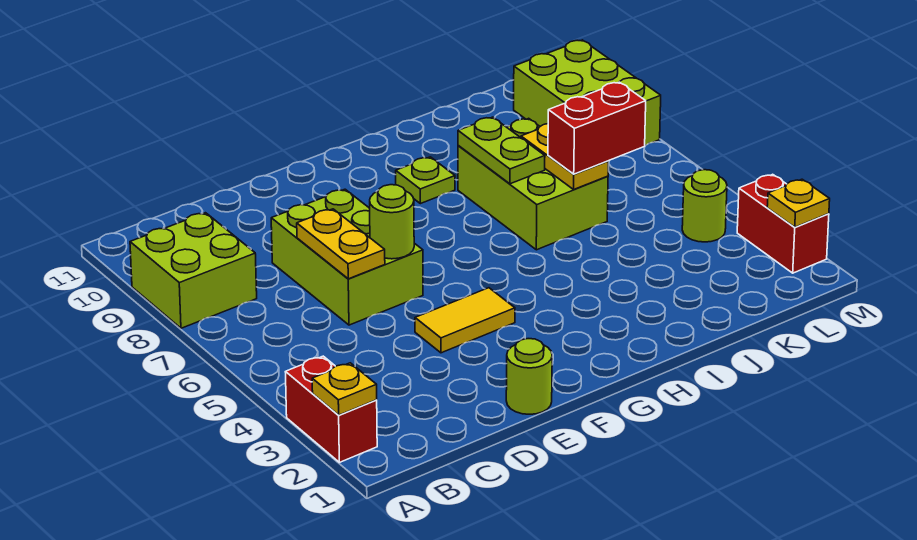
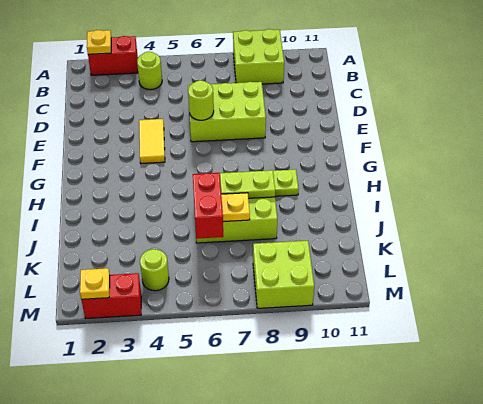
yellow 1x2 plate [297,209,385,279] -> none
lime 1x1 round brick [506,339,552,414] -> lime 1x1 round brick moved to [137,52,162,90]
lime 2x3 brick [514,40,661,145] -> lime 2x2 brick [253,241,314,308]

